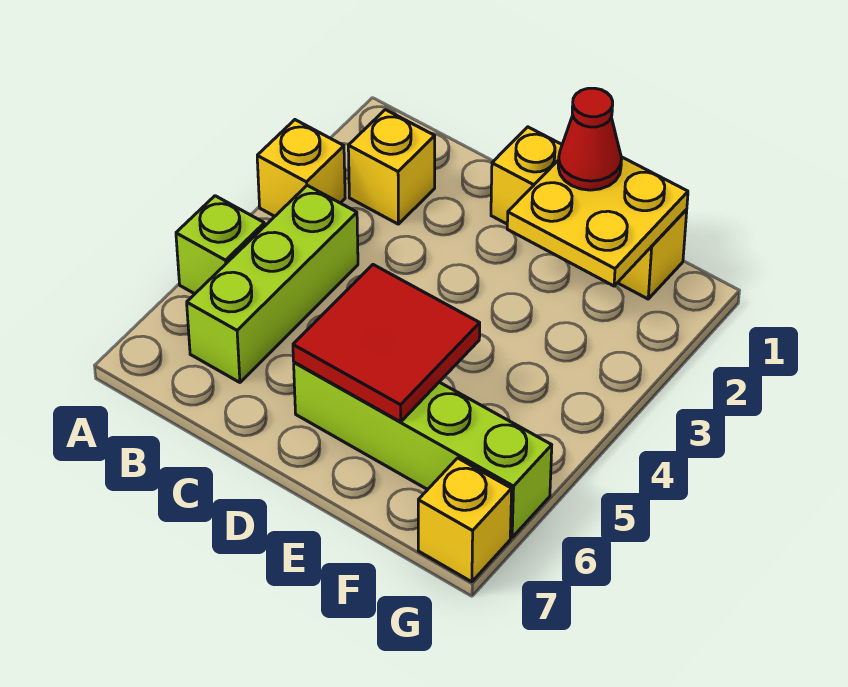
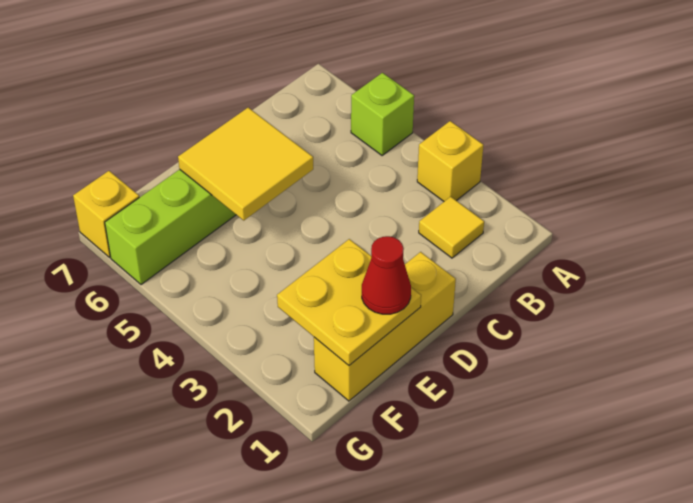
yellow 1x1 brick [348,110,435,224] -> yellow 1x1 tile [419,197,484,258]
lime 1x3 brick [187,185,358,382] -> none
red 2x2 tile [293,265,480,422] -> yellow 2x2 tile [178,108,313,220]

